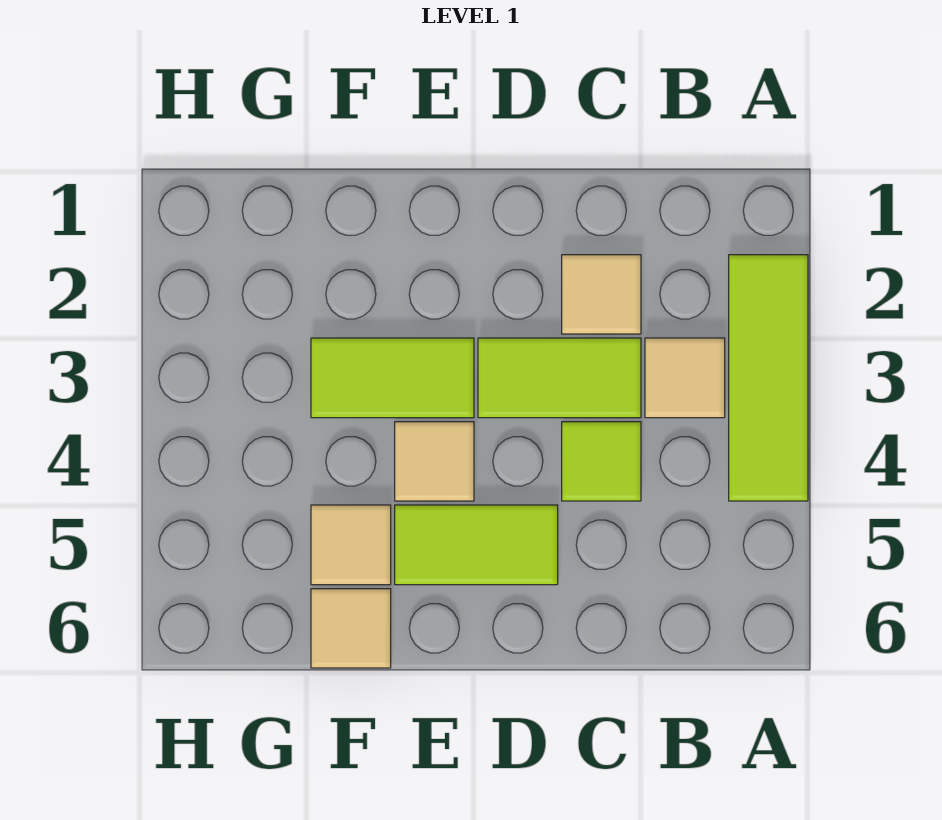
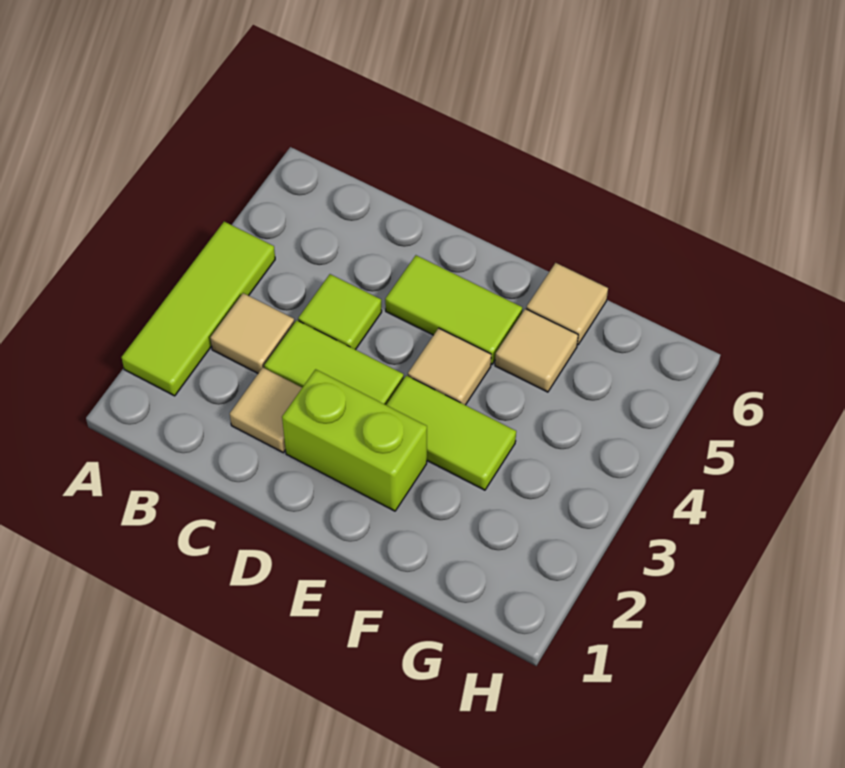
none -> lime 1x2 brick [282,369,427,511]

